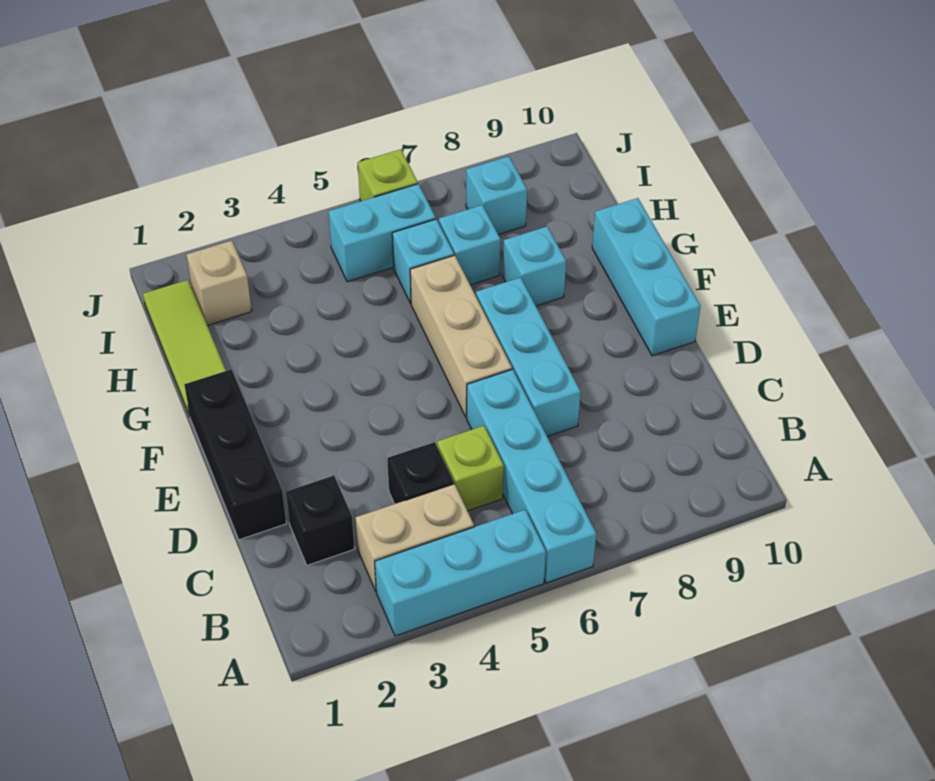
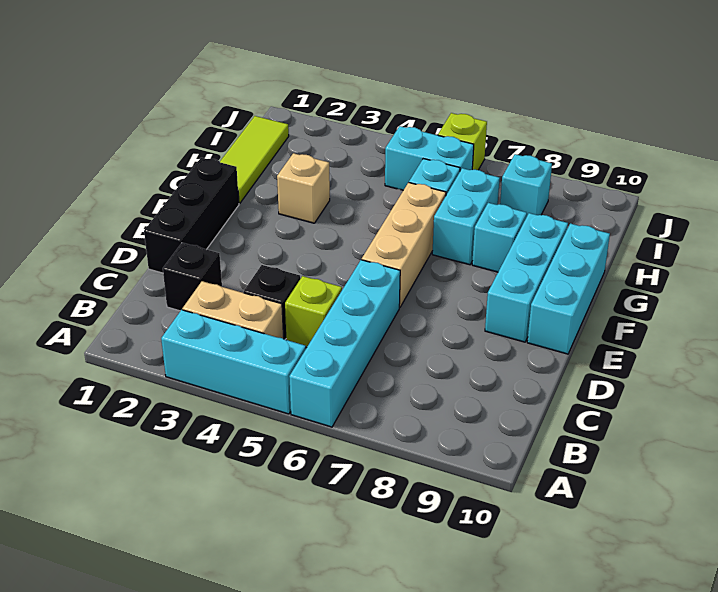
cyan 1x3 brick [476,278,581,436] -> cyan 1x3 brick moved to [485,213,568,342]
cyan 1x1 brick [439,205,501,285] -> cyan 1x2 brick [432,168,500,265]
tan 1x1 brick [186,241,252,325] -> tan 1x1 brick moved to [277,153,330,223]

